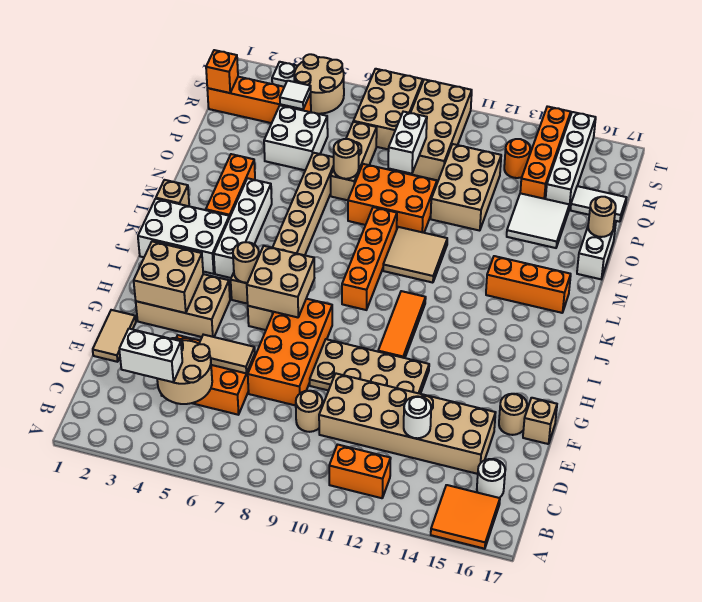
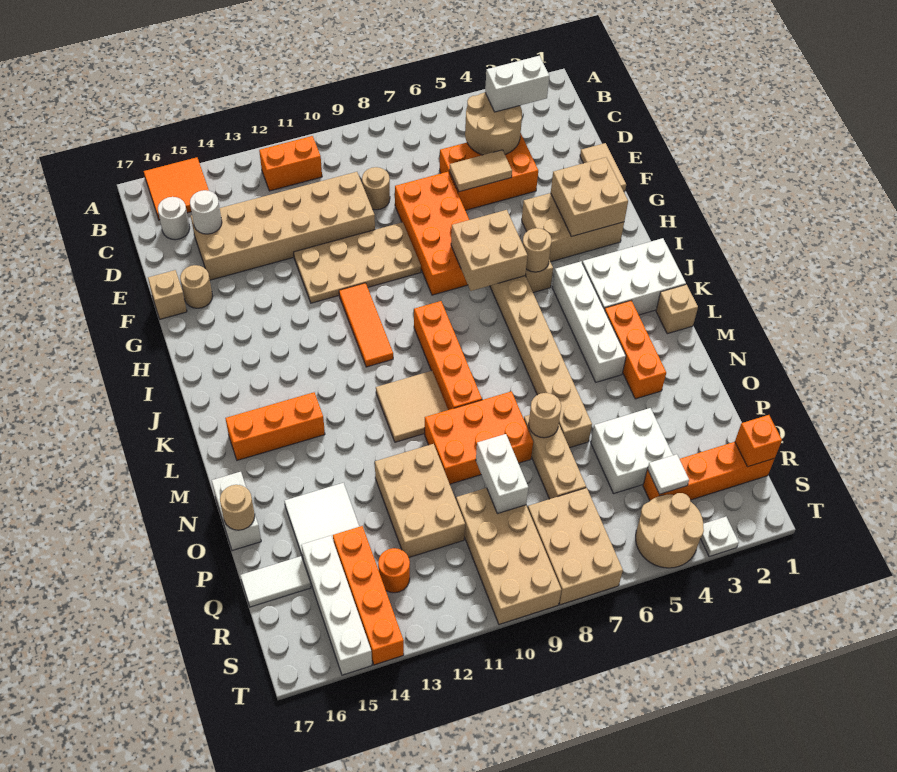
white 1x1 round brick [404,396,431,438] -> white 1x1 round brick moved to [190,190,222,234]

